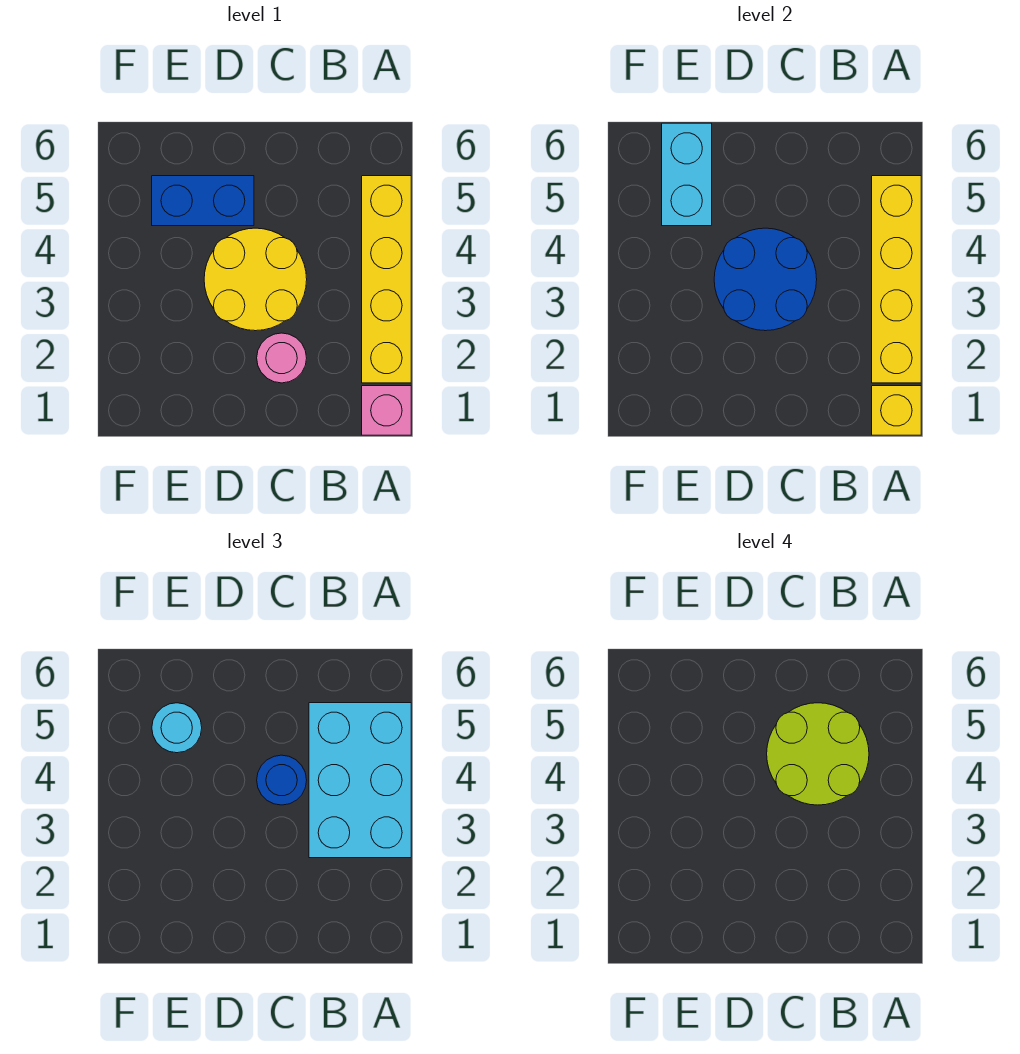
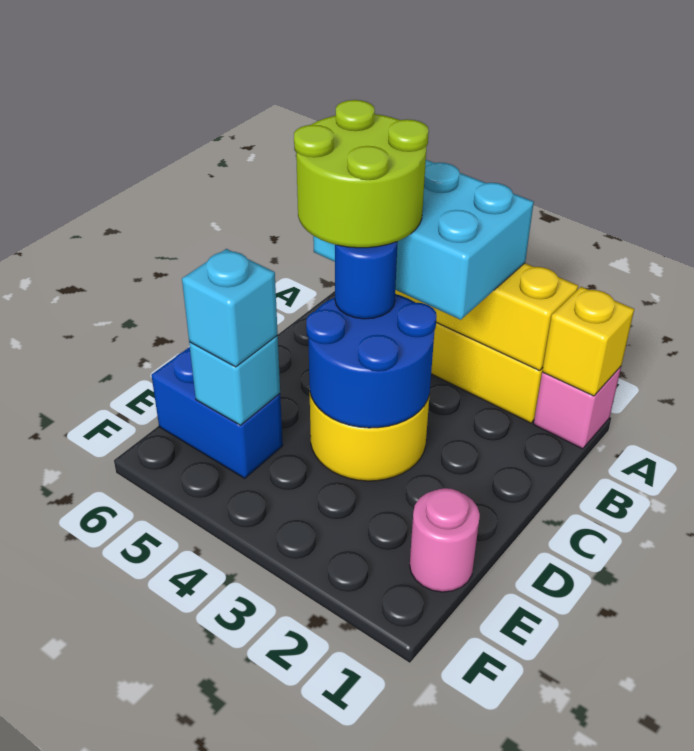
pink 1x1 round brick [257,333,307,383] -> pink 1x1 round brick moved to [410,488,480,592]
blue 1x2 brick [152,176,254,226] -> blue 1x2 brick turned to [151,347,283,478]
cyan 1x2 brick [662,123,712,226] -> cyan 1x1 brick [189,336,280,425]
cyan 1x1 round brick [152,703,202,753] -> cyan 1x1 brick [182,249,278,367]

